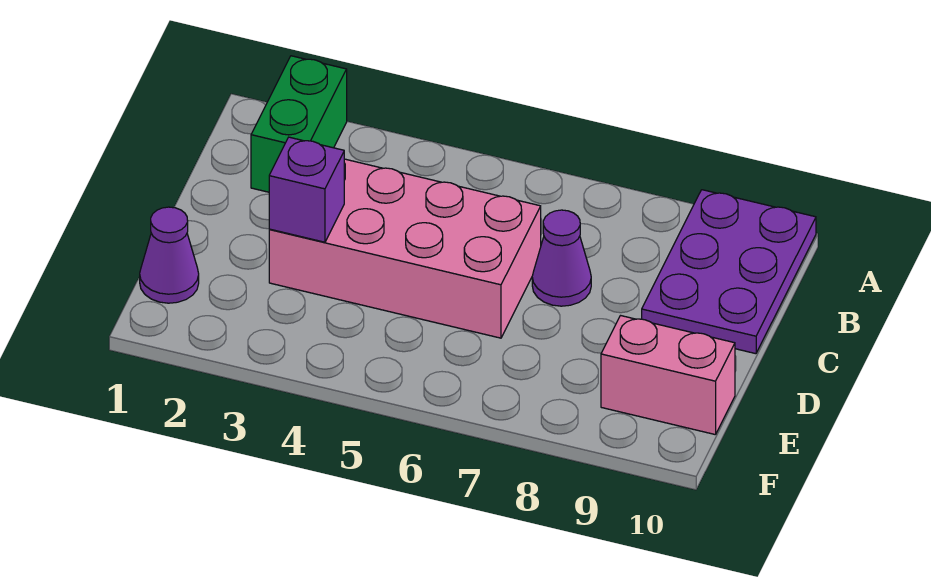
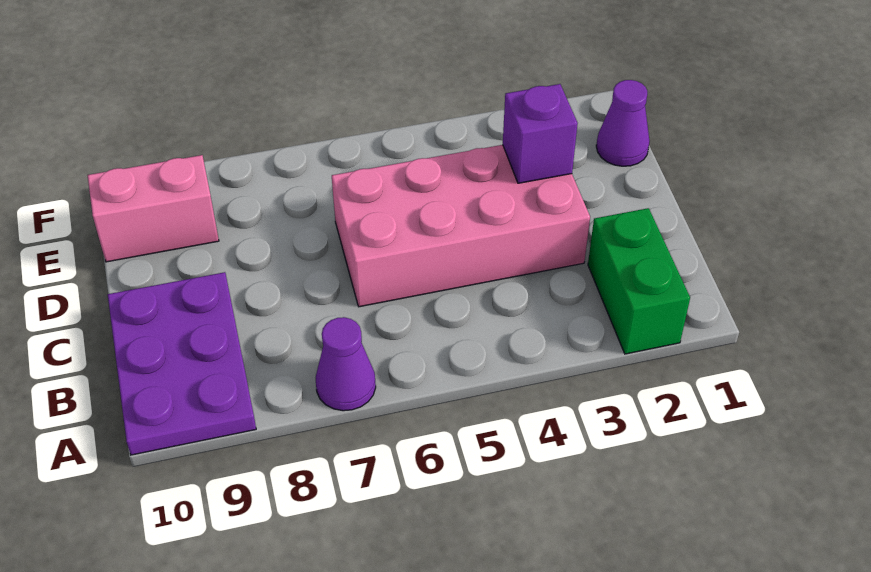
purple 1x1 cone [532,210,591,306] -> purple 1x1 cone moved to [316,317,376,411]

